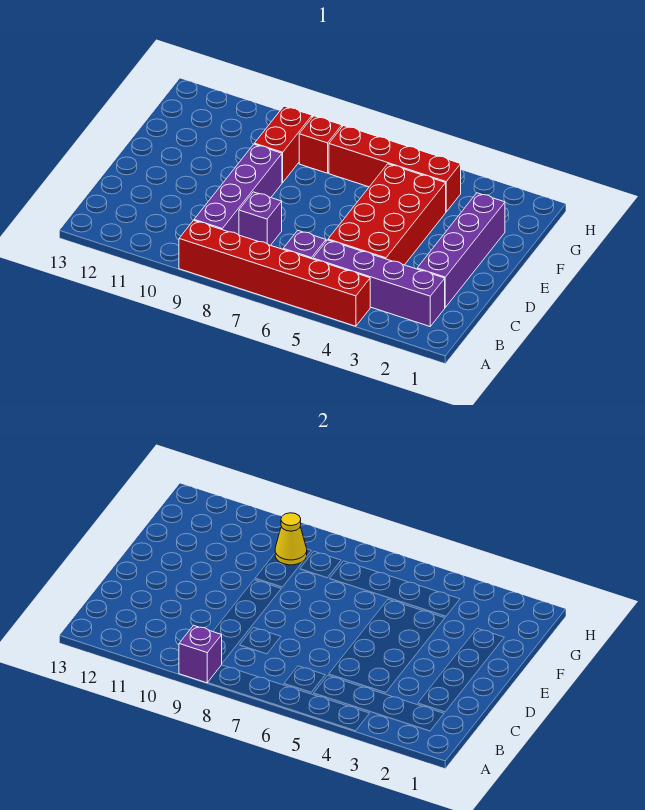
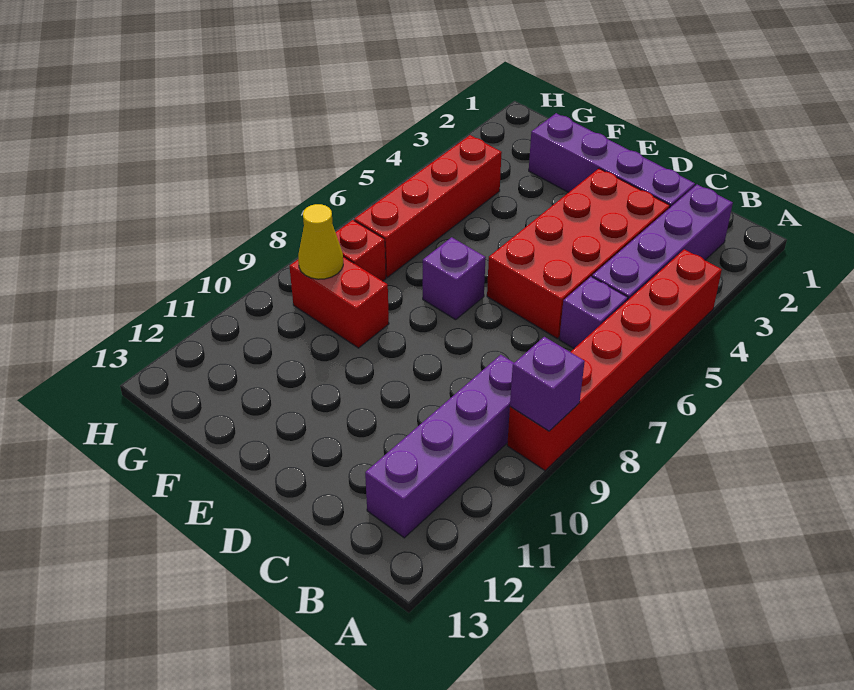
purple 1x4 brick [194,144,282,235] -> purple 1x4 brick turned to [365,355,514,538]
red 2x4 brick [328,164,446,265] -> red 2x4 brick turned to [487,169,670,339]
purple 1x1 brick [239,192,282,245] -> purple 1x1 brick moved to [423,237,486,320]

